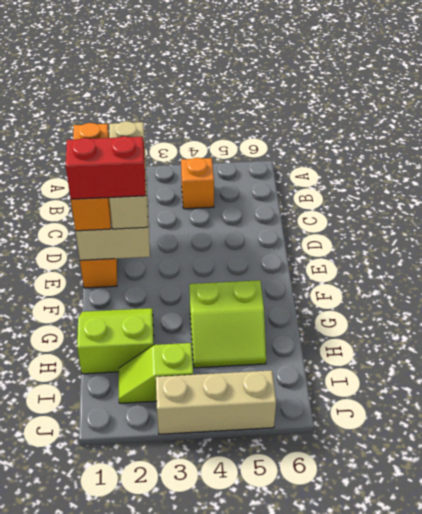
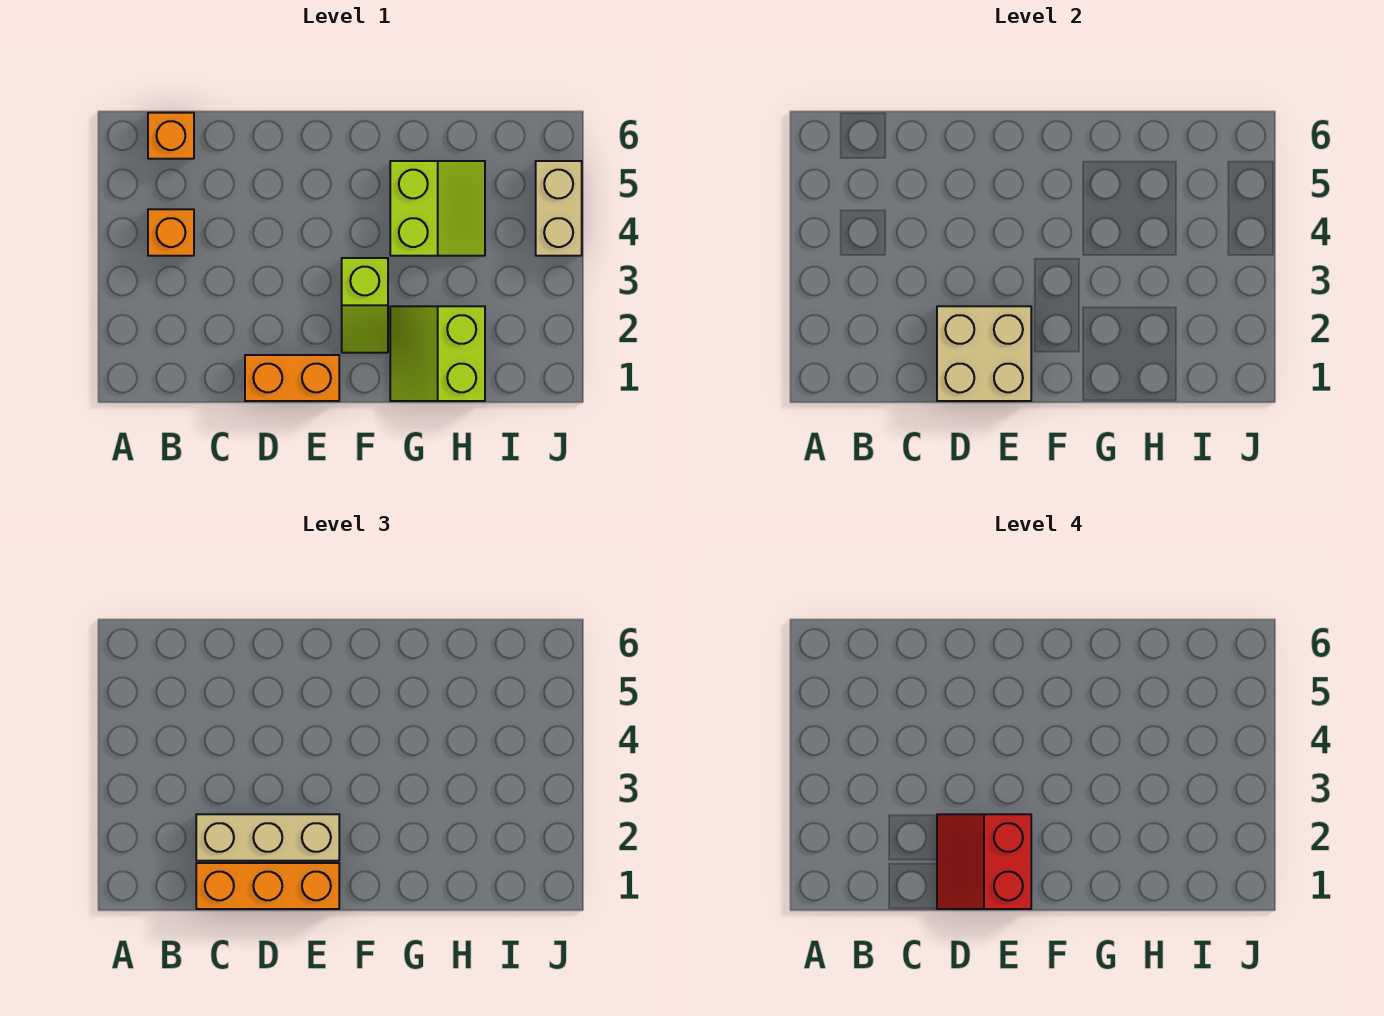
none -> orange 1x1 brick [148,113,194,159]
lime 1x2 slope [119,343,193,403] -> lime 1x2 slope moved to [342,258,388,353]
tan 1x3 brick [156,370,276,434] -> tan 1x2 brick [536,161,582,256]

